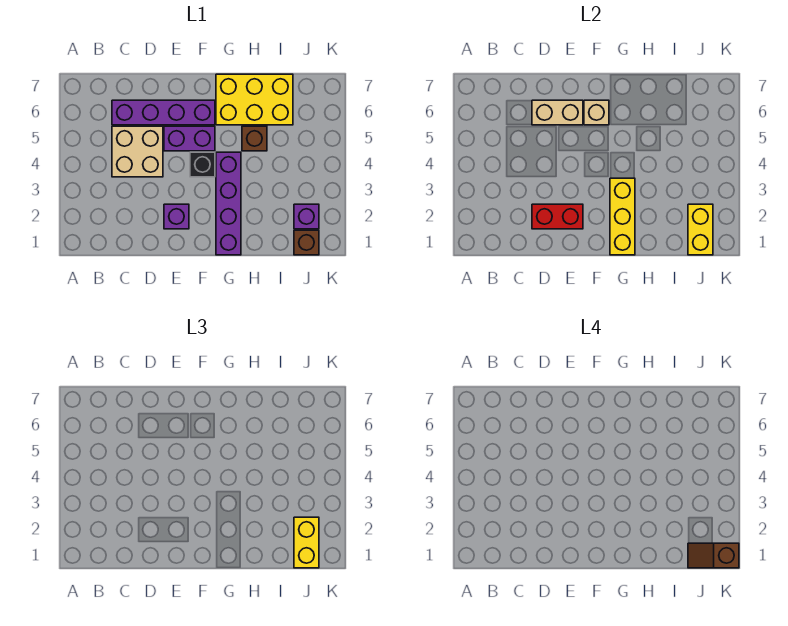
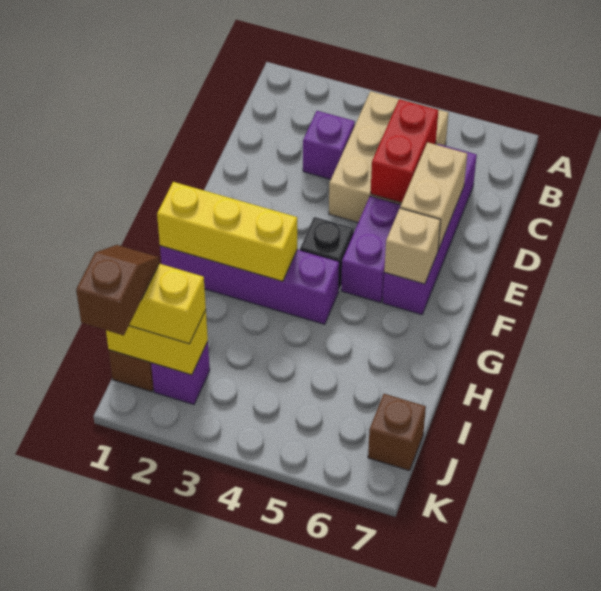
tan 2x2 brick [112,126,163,177] -> tan 2x3 brick [329,91,449,222]
red 1x2 brick [532,204,583,229] -> red 1x2 brick moved to [371,99,438,203]
purple 1x1 brick [164,204,189,229] -> purple 1x1 brick moved to [303,111,355,179]
yellow 2x3 brick [216,74,293,125] -> none
brown 1x1 brick [242,126,267,151] -> brown 1x1 brick moved to [368,394,426,471]

